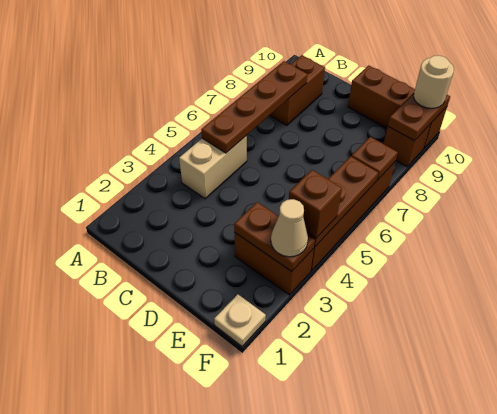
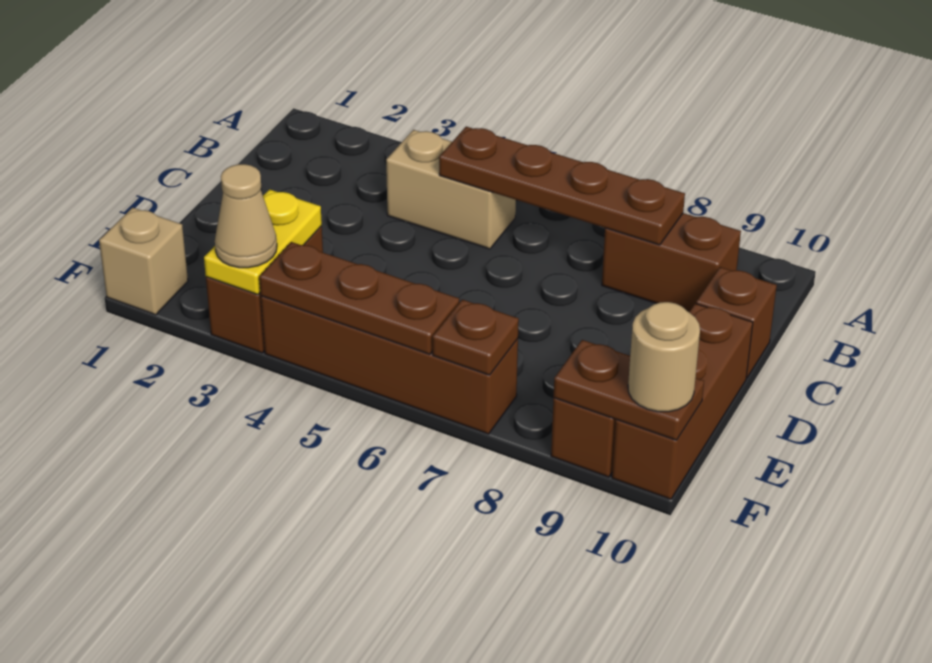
brown 1x2 plate [234,202,315,271] -> yellow 1x2 plate [204,189,322,295]
tan 1x1 plate [214,294,266,346] -> tan 1x1 brick [99,208,188,315]
brown 1x1 brick [289,170,342,238] -> brown 1x1 brick moved to [696,267,777,378]

